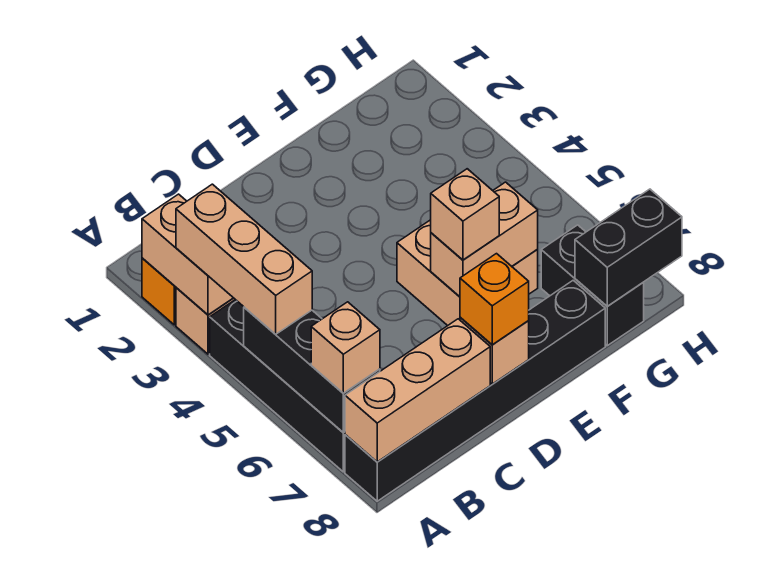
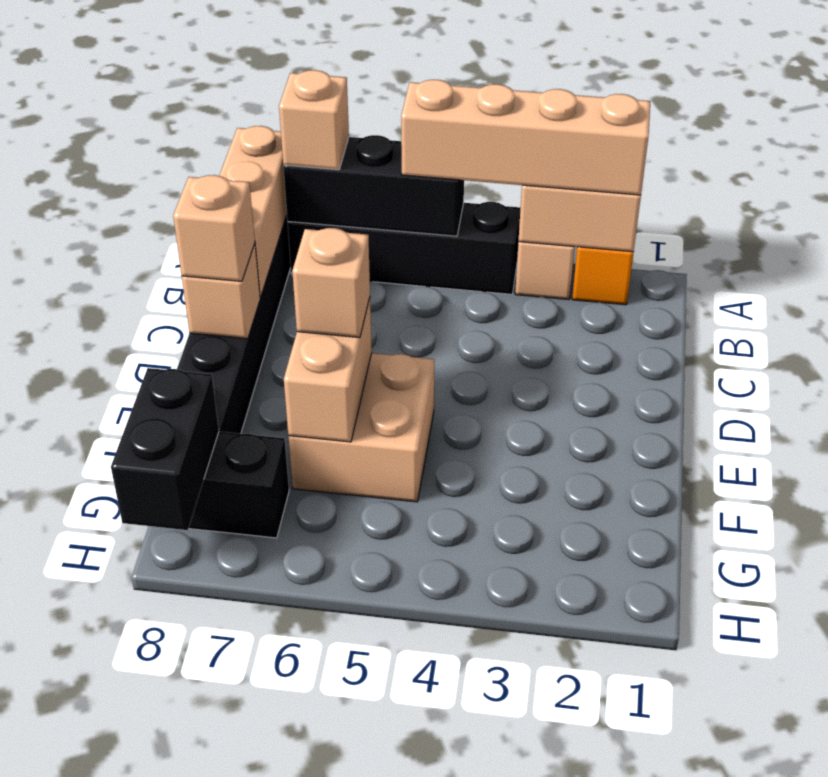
tan 1x3 brick [176,184,312,334] -> tan 1x4 brick [401,80,650,195]
orange 1x1 brick [460,254,529,345] -> tan 1x1 brick [173,175,255,281]

